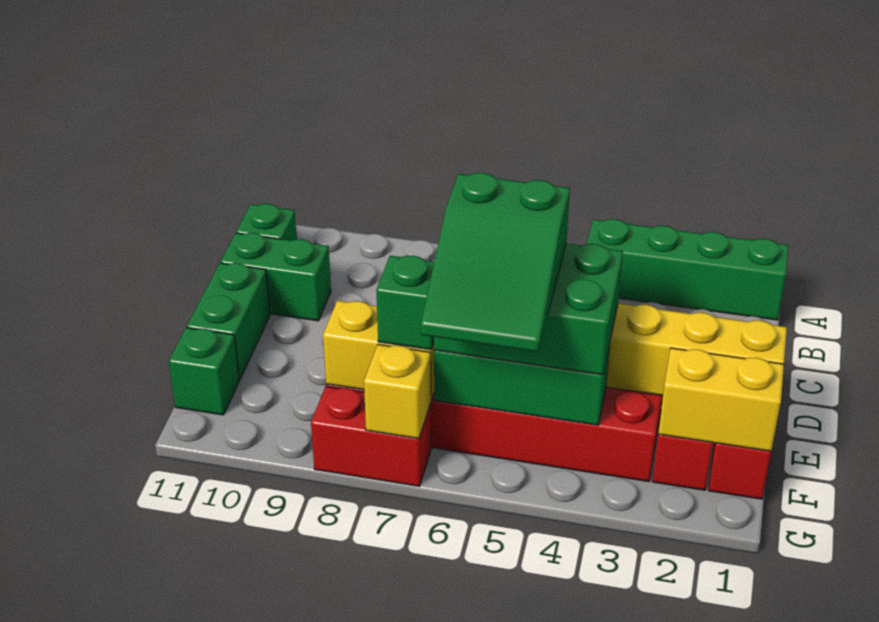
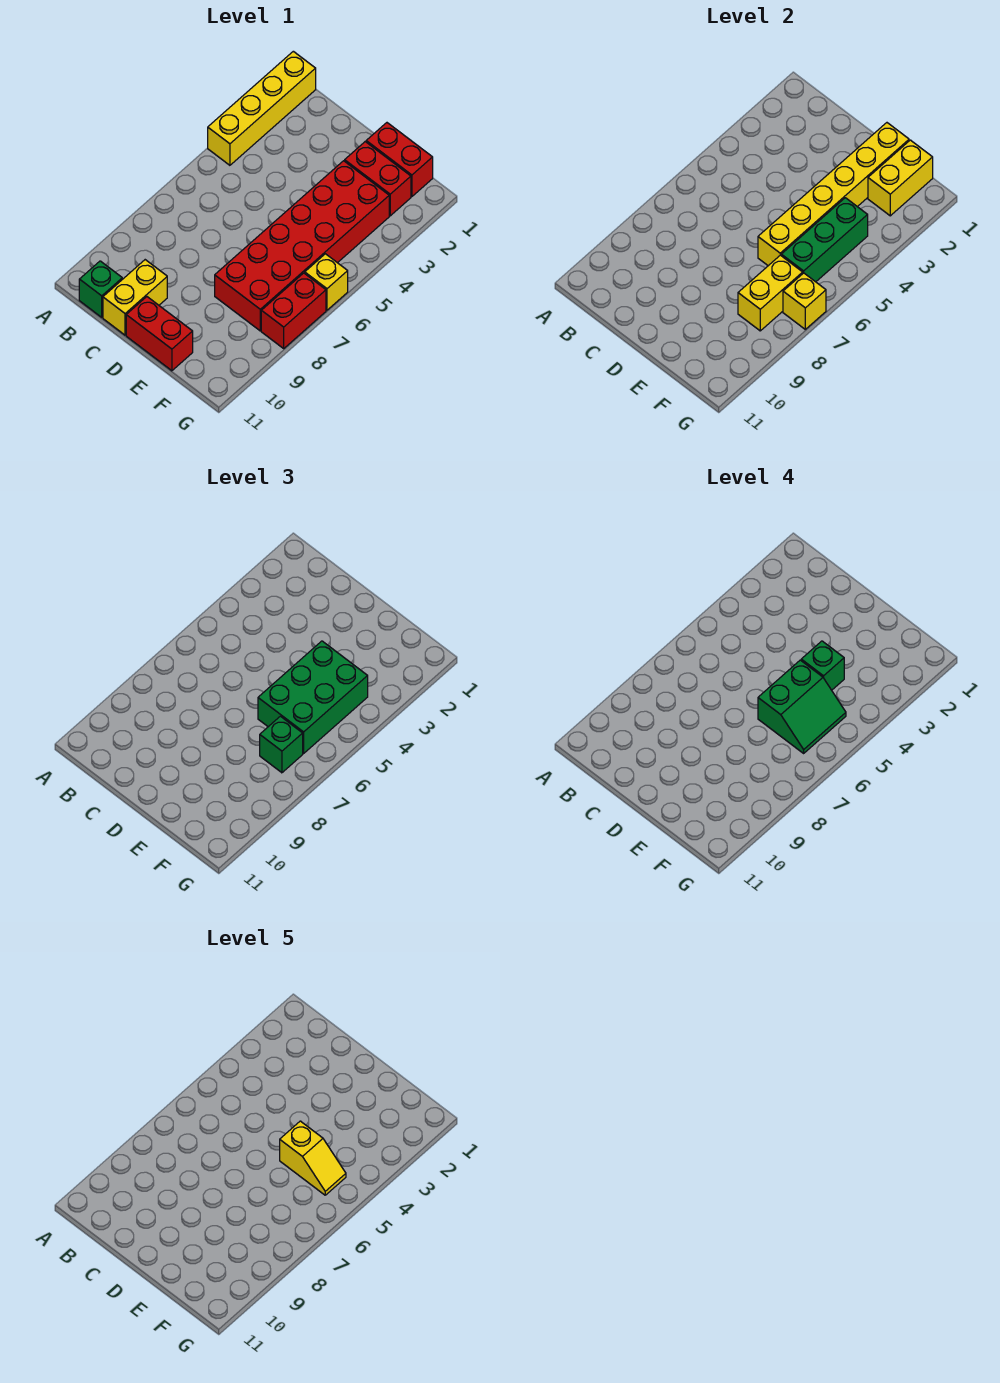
green 1x4 brick [587,219,789,320] -> yellow 1x4 brick [208,51,316,165]
green 1x2 brick [221,233,331,321] -> yellow 1x2 brick [103,260,167,335]
green 1x2 brick [187,263,270,380] -> red 1x2 brick [126,297,193,371]
green 2x3 slope [421,173,570,352] -> green 2x2 slope [758,660,846,753]
none -> yellow 1x2 slope [280,1121,346,1195]
green 1x1 brick [169,328,239,415] -> green 1x1 brick moved to [801,641,844,690]
none -> yellow 1x1 brick [305,254,348,310]

